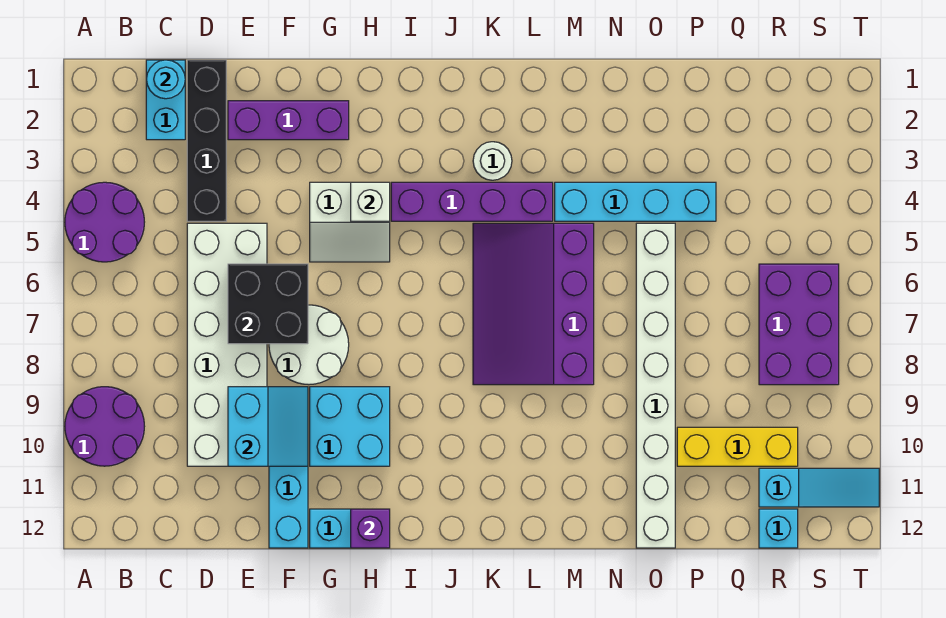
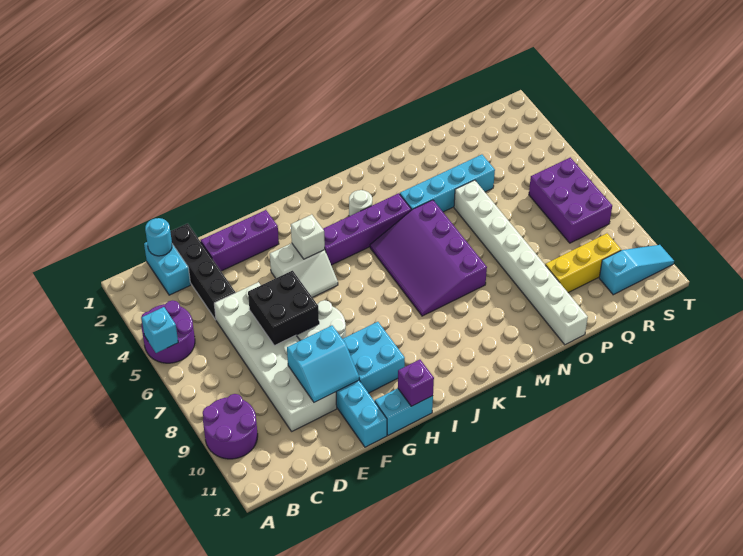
cyan 2x2 slope [228,387,308,466] -> cyan 2x2 slope turned to [287,326,359,402]
cyan 1x1 brick [759,509,798,548] -> cyan 1x1 brick moved to [142,307,178,353]

